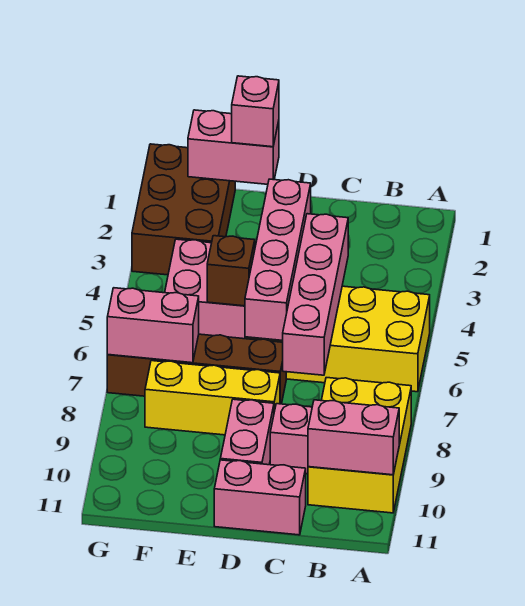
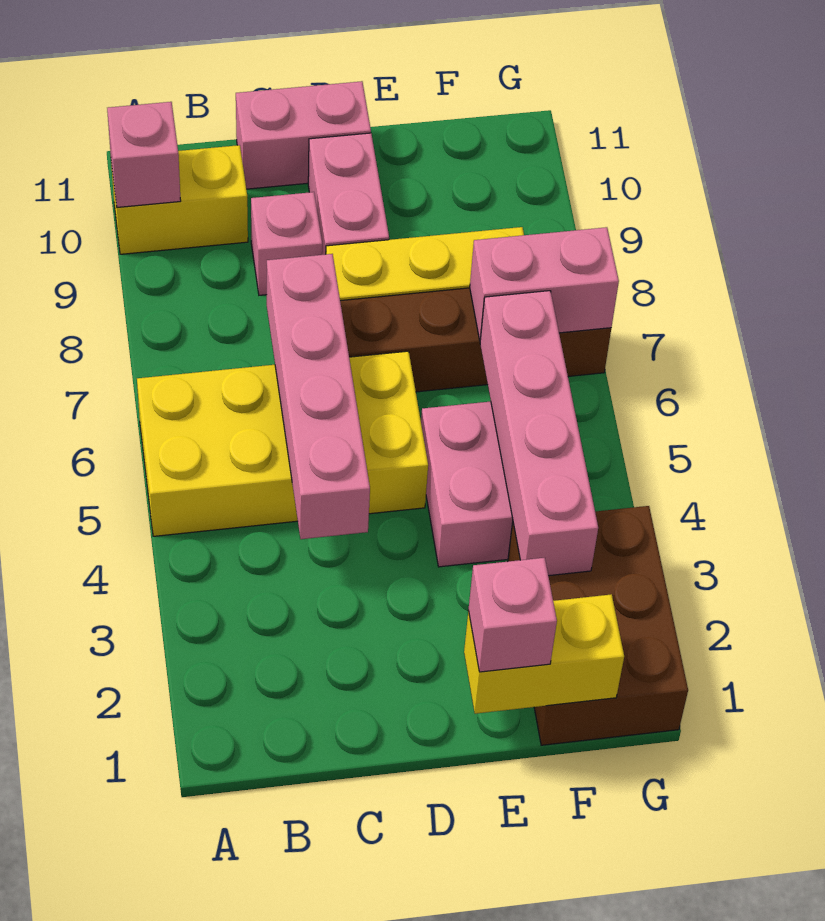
yellow 2x3 brick [308,378,411,513] -> yellow 1x2 brick [111,145,248,254]
pink 1x2 brick [308,400,399,475] -> pink 1x1 brick [107,102,181,207]
pink 1x4 brick [245,179,311,340] -> pink 1x4 brick moved to [480,291,598,576]
pink 1x2 brick [188,110,279,184] -> yellow 1x2 brick [464,594,624,714]
brown 1x1 brick [207,236,255,306] -> none

